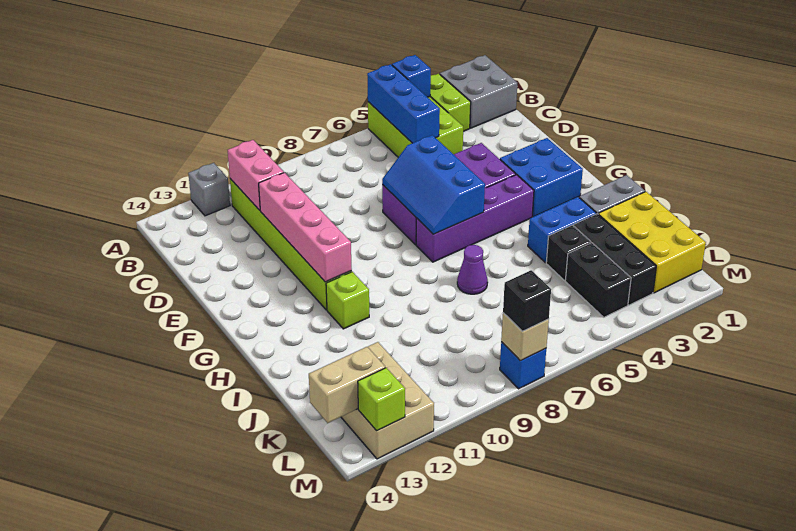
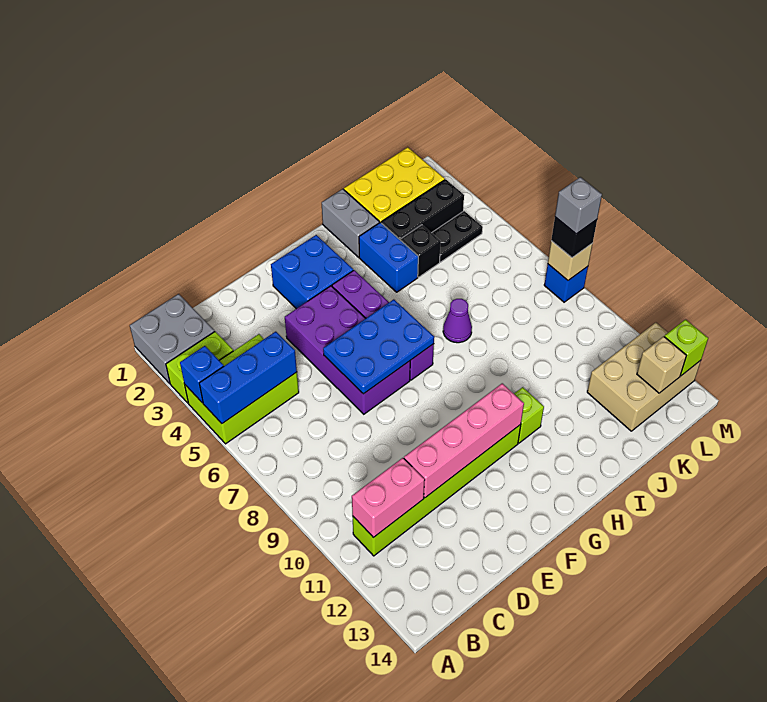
grey 1x1 brick [188,163,230,216] -> grey 1x1 brick moved to [555,177,602,234]
blue 2x3 slope [382,135,485,234] -> blue 2x3 plate [323,299,434,394]
black 1x2 brick [565,243,631,317] -> black 1x2 plate [432,211,483,262]
tan 1x2 brick [309,347,385,423] -> tan 1x1 brick [637,336,686,393]

